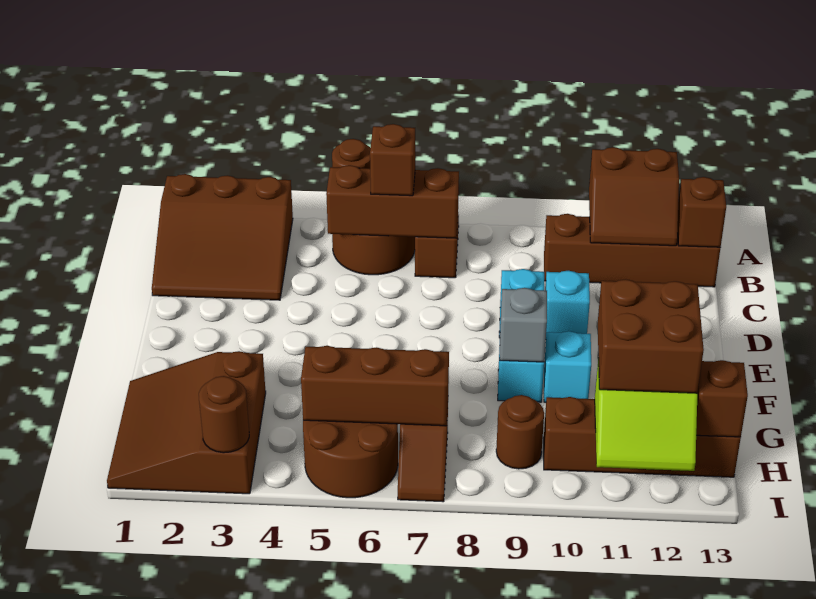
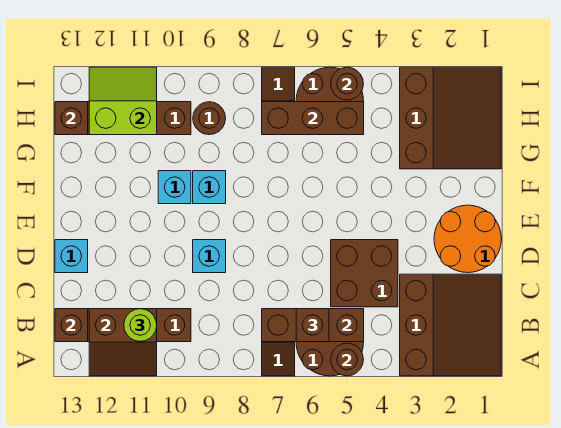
brown 3x3 slope [152,174,293,300] -> brown 3x3 slope turned to [400,274,501,376]
brown 2x2 slope [589,147,679,246] -> brown 2x2 slope turned to [89,309,157,376]
none -> lime 1x1 round brick [124,309,157,341]
none -> orange 2x2 round brick [434,205,501,273]
cyan 1x1 brick [545,270,590,334] -> cyan 1x1 brick moved to [55,240,88,273]
grey 1x1 brick [499,288,547,362] -> none
brown 2x2 brick [598,279,704,393] -> brown 2x2 brick moved to [331,240,398,307]
brown 1x1 round brick [199,376,249,453] -> brown 1x1 round brick moved to [331,67,363,100]

